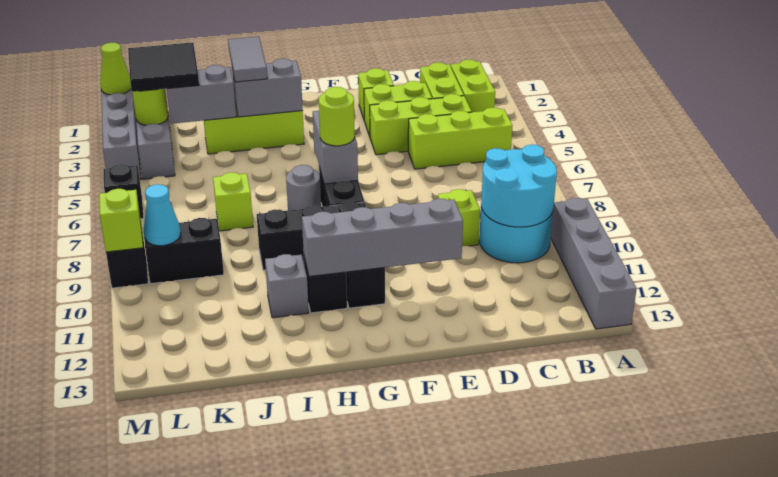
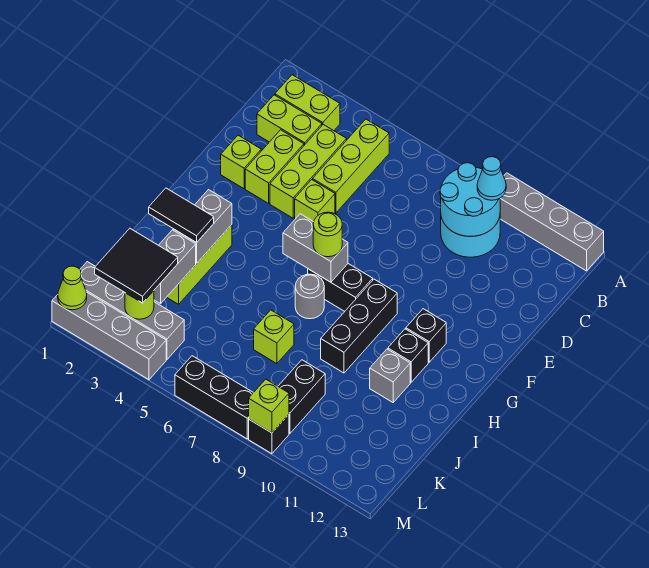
lime 1x1 brick [438,189,480,246] -> lime 1x1 brick moved to [295,180,335,222]
grey 1x4 brick [302,199,463,276] -> none
grey 1x2 tile [228,36,267,82] -> black 1x2 tile [149,188,214,243]
cyan 1x1 cone [143,184,181,246] -> cyan 1x1 cone moved to [477,157,506,200]
black 1x1 brick [103,164,144,219] -> black 1x3 brick [175,356,253,439]

